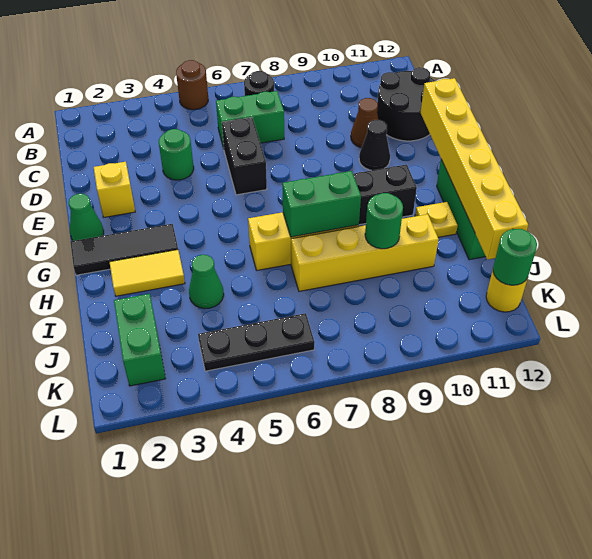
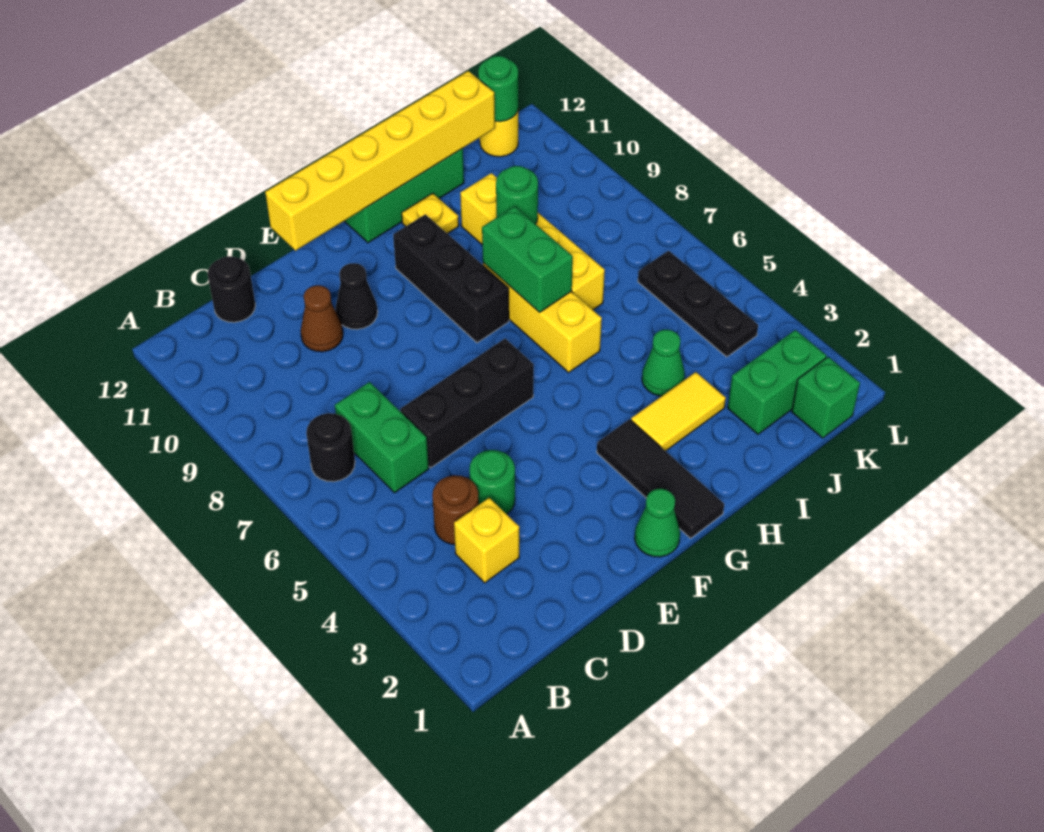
brown 1x1 round brick [176,60,208,110] -> brown 1x1 round brick moved to [432,475,479,544]
black 2x2 round brick [377,67,435,141] -> black 1x1 round brick [208,256,255,322]
black 1x2 brick [222,117,267,195] -> black 1x3 brick [400,339,534,468]
yellow 1x1 brick [94,162,135,217] -> yellow 1x1 brick moved to [454,498,519,583]
yellow 1x2 tile [110,250,185,296] -> yellow 1x2 tile turned to [631,372,726,451]
none -> green 1x1 brick [792,357,860,438]

